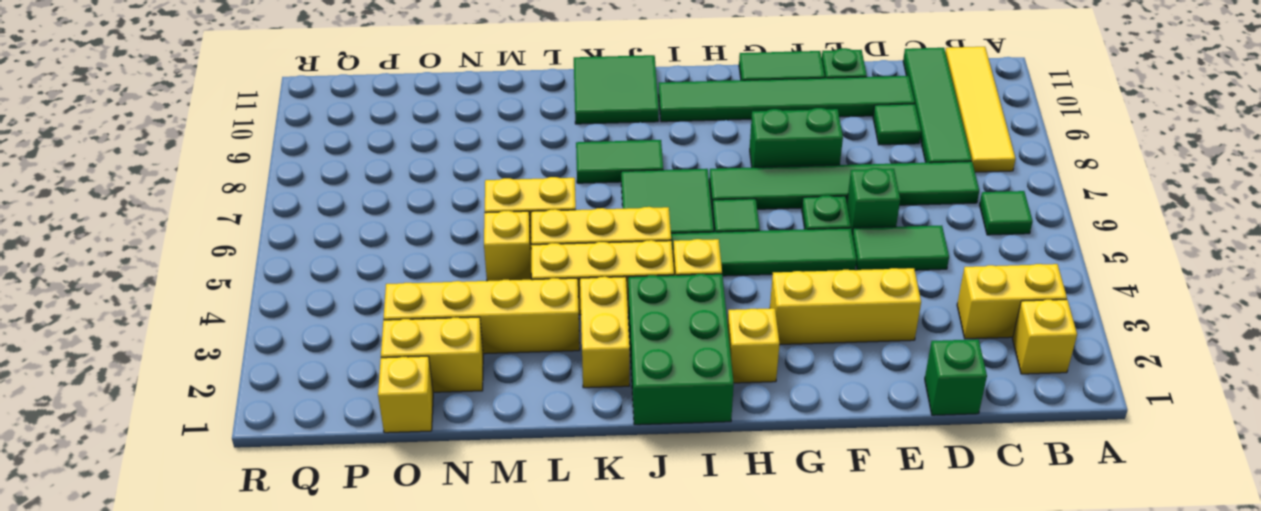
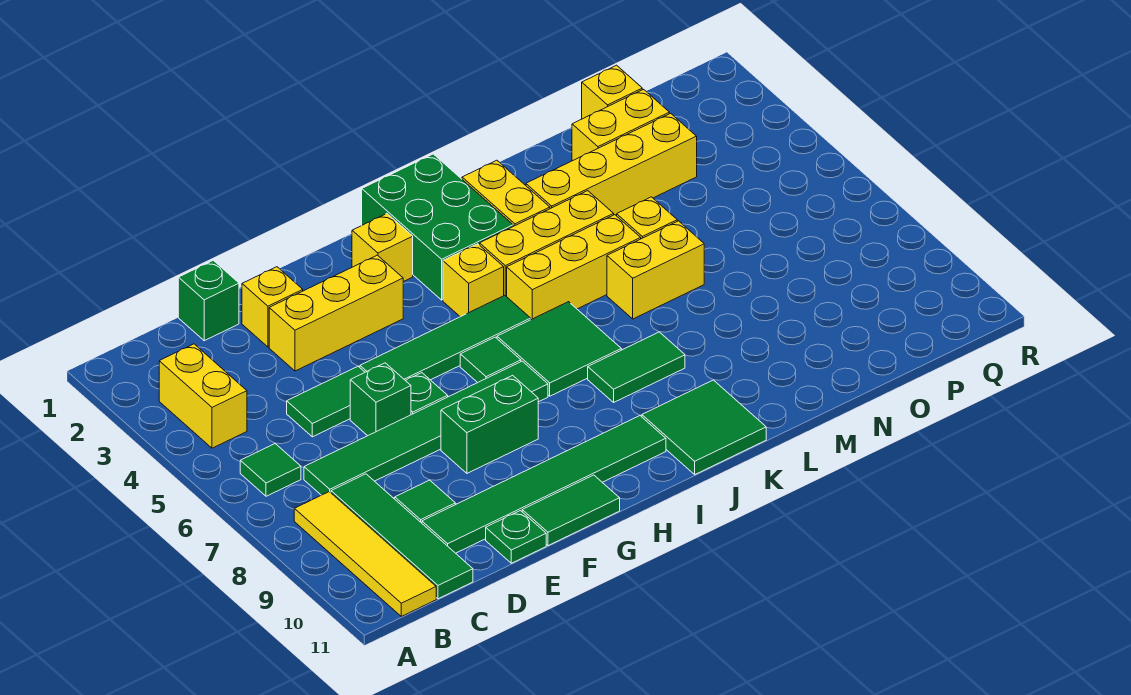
yellow 1x1 brick [1013,300,1077,374] -> yellow 1x1 brick moved to [242,267,303,347]
yellow 1x2 brick [957,264,1067,339] -> yellow 1x2 brick turned to [159,344,247,448]

